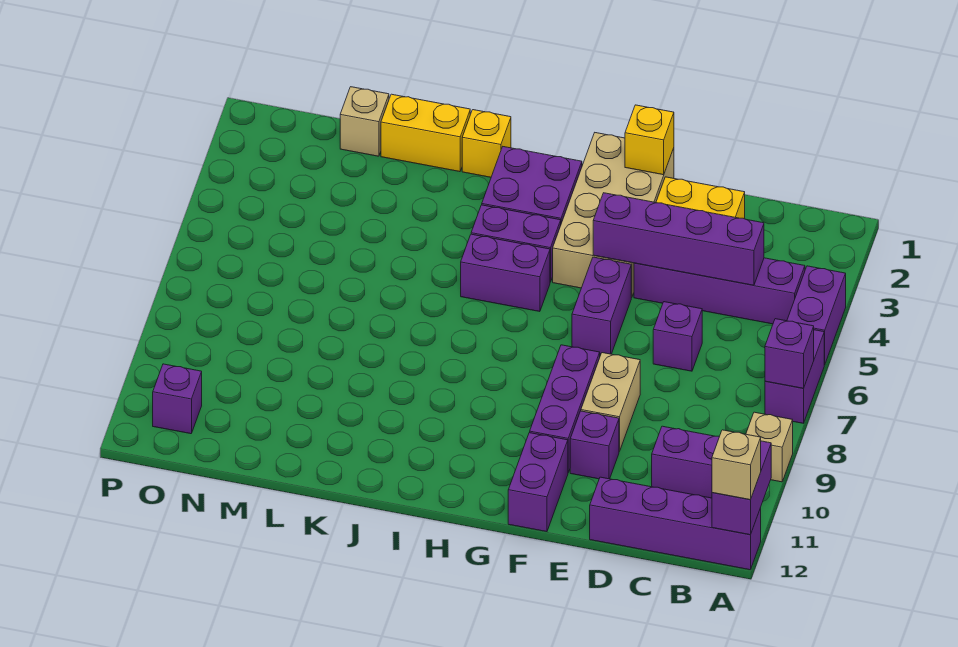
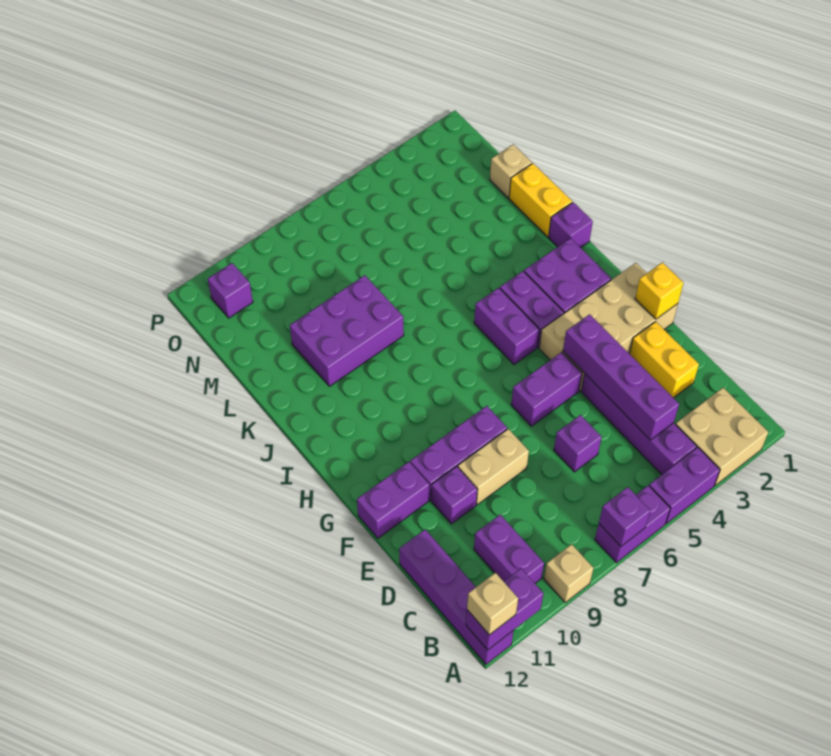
none -> tan 2x2 brick [676,388,768,486]
yellow 1x1 brick [462,110,511,177] -> purple 1x1 brick [549,202,593,248]
none -> purple 2x3 brick [290,275,404,386]

